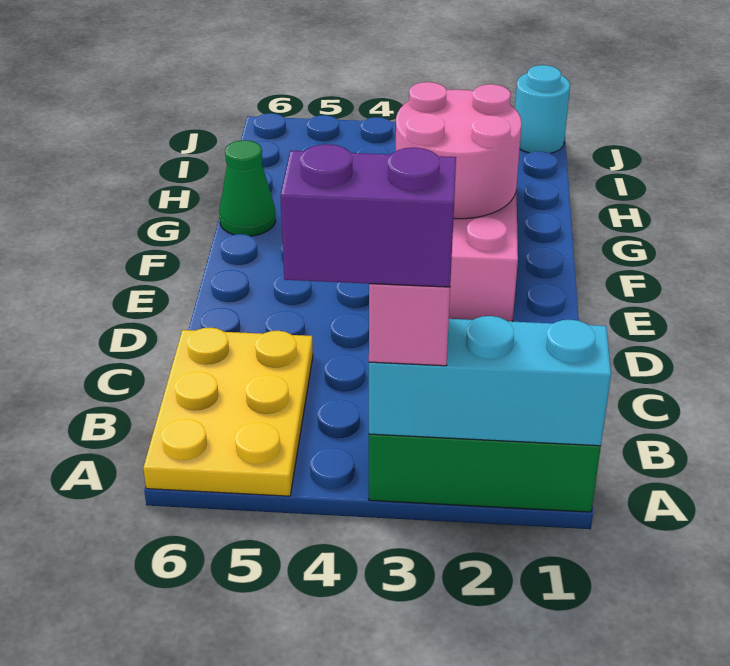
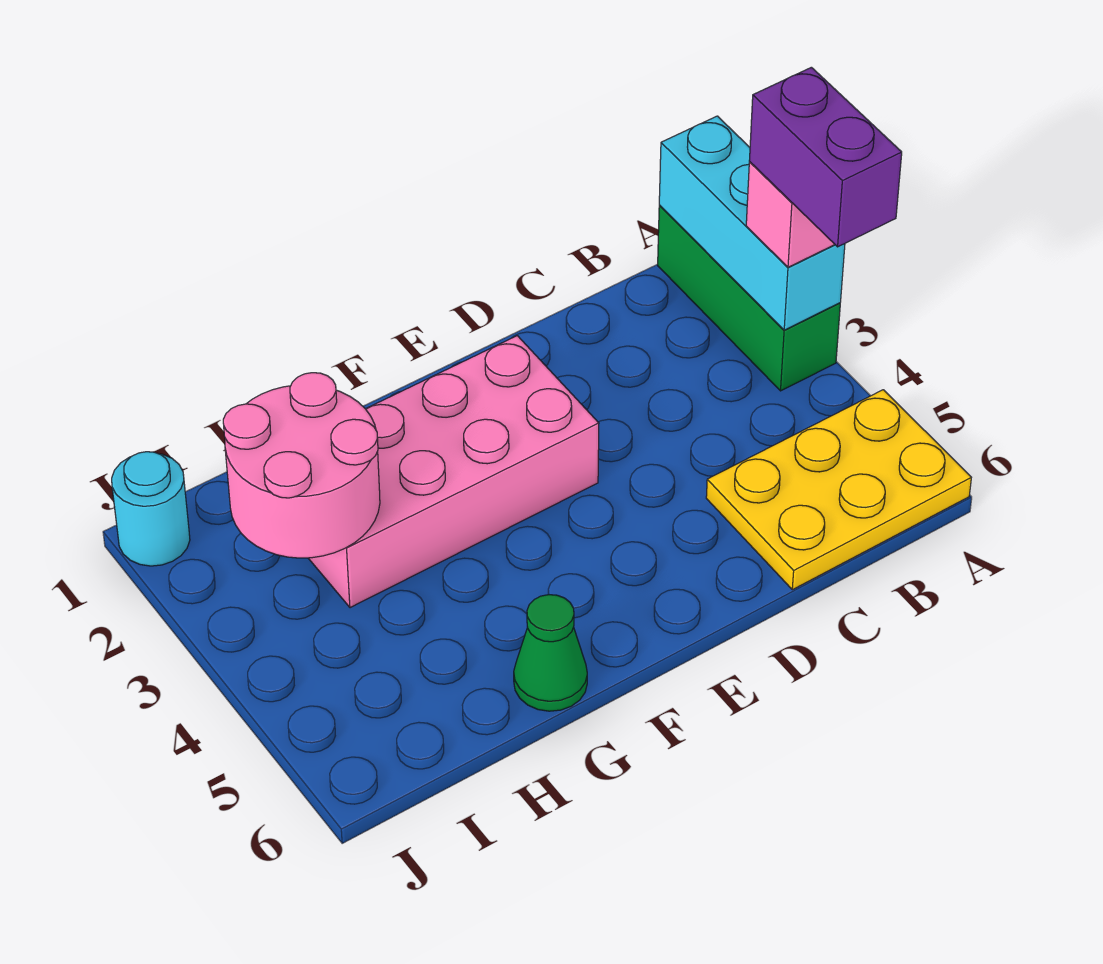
pink 2x2 round brick [396,82,522,219] -> pink 2x2 round brick moved to [223,373,380,558]

